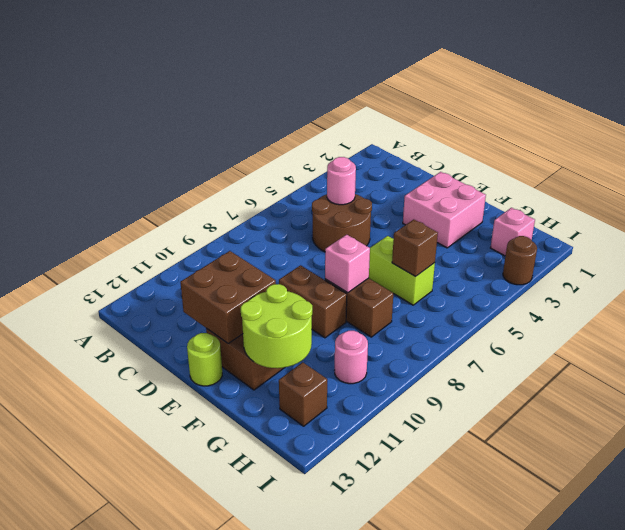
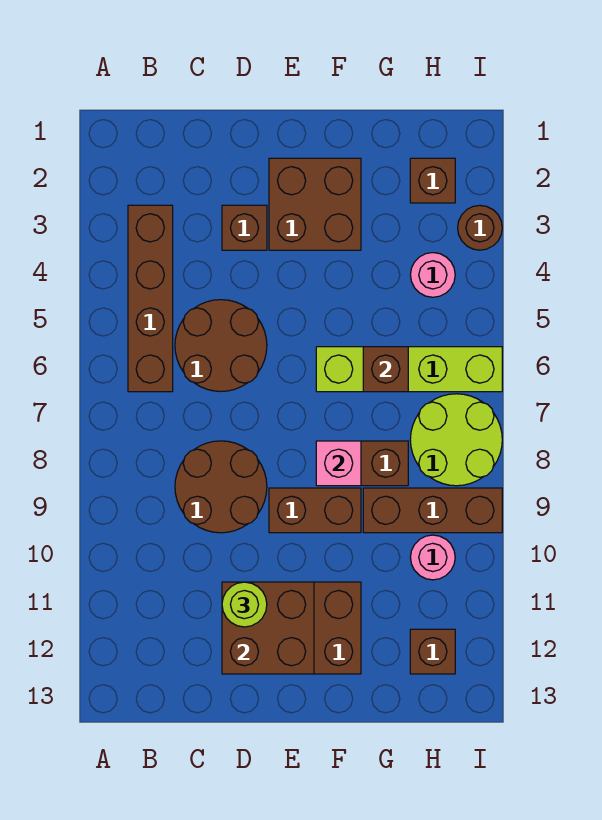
none -> brown 1x4 brick [128,205,173,392]
pink 1x1 round brick [327,157,356,205] -> pink 1x1 round brick moved to [411,253,455,297]
none -> brown 2x2 round brick [175,441,267,533]
none -> brown 1x1 brick [222,205,267,250]
pink 2x2 brick [403,172,486,248] -> brown 2x2 brick [269,158,361,250]
lime 1x1 round brick [187,333,222,386] -> lime 1x1 round brick moved to [222,582,267,627]
lime 1x2 brick [369,236,435,305] -> lime 1x4 brick [316,347,502,392]
lime 2x2 round brick [241,284,312,368] -> lime 2x2 round brick moved to [410,394,502,486]
none -> brown 1x3 brick [363,488,502,533]
pink 1x1 brick [491,208,535,256] -> brown 1x1 brick [410,158,455,203]

